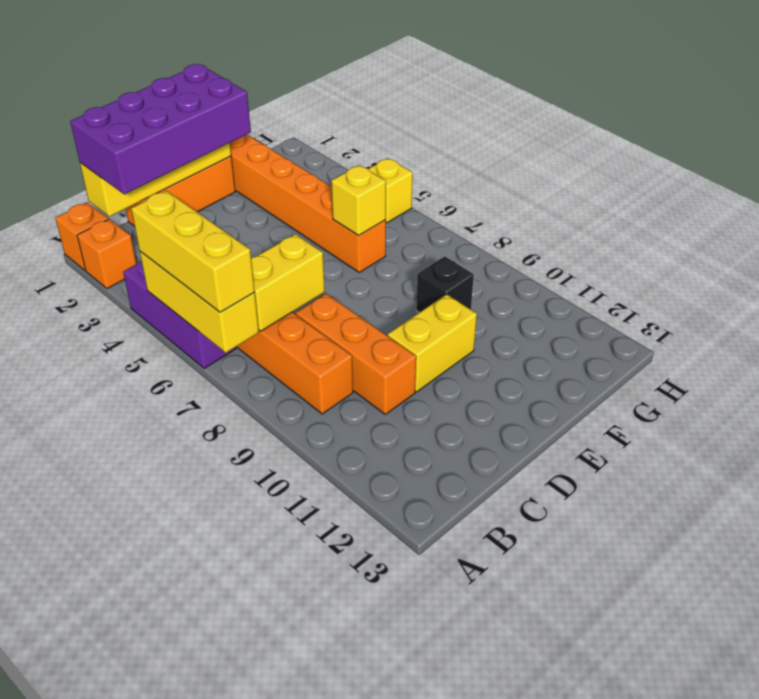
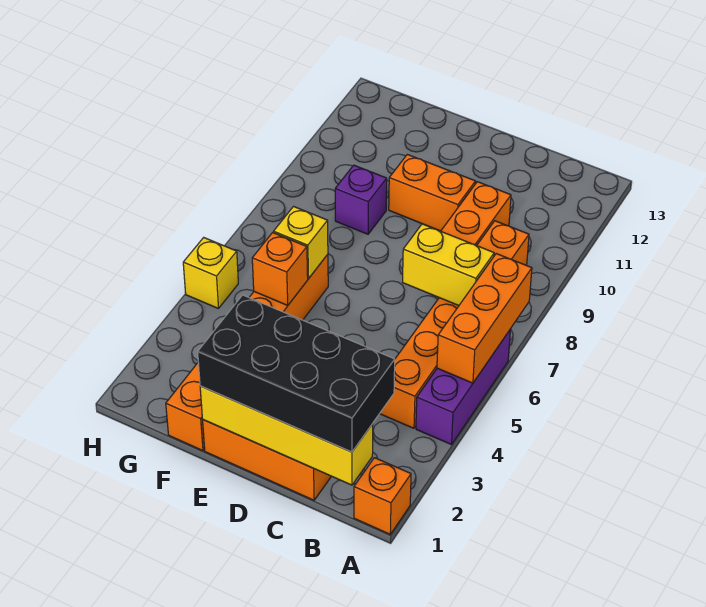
orange 1x1 brick [77,219,136,289] -> orange 1x1 brick moved to [252,233,308,306]
yellow 1x3 brick [140,251,259,353] -> orange 1x3 brick [437,254,532,383]
yellow 1x3 brick [131,191,255,312] -> none
purple 2x4 brick [70,64,251,194] -> black 2x4 brick [198,295,395,452]
yellow 1x2 brick [387,294,477,392] -> orange 1x2 brick [389,154,476,231]
black 1x1 brick [416,256,474,312] -> purple 1x1 brick [335,165,387,234]

